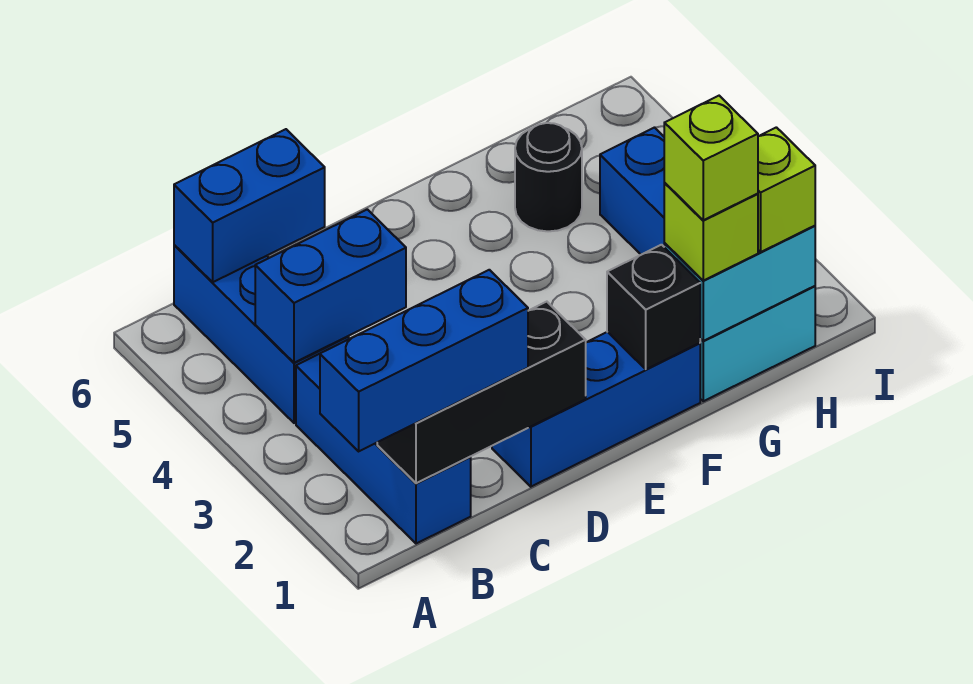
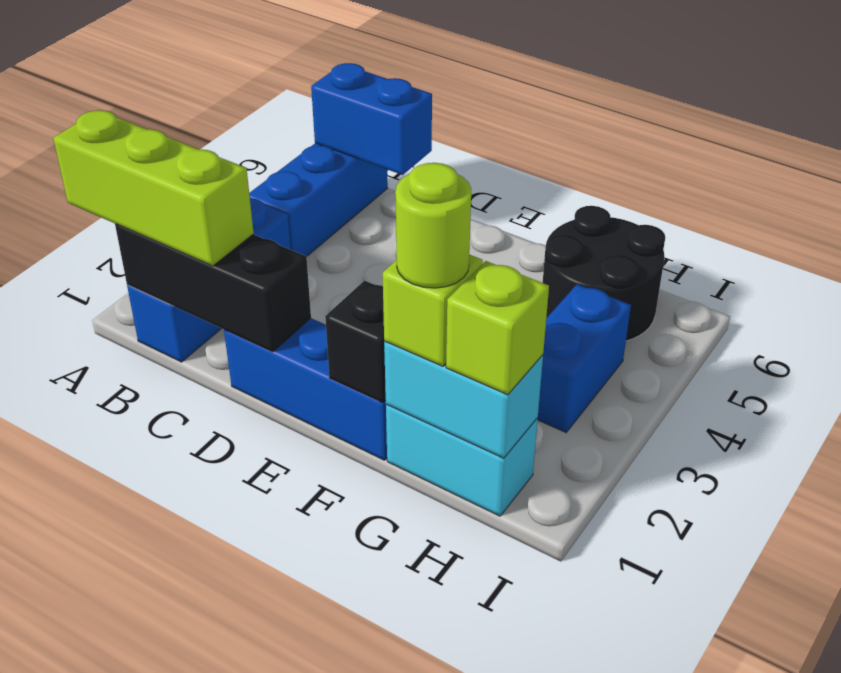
blue 1x3 brick [320,270,528,451] -> lime 1x3 brick [53,110,254,266]
blue 1x2 brick [255,209,406,363] -> none
lime 1x1 brick [664,96,758,220] -> lime 1x1 round brick [395,163,471,288]
black 1x1 round brick [515,123,582,231] -> black 2x2 round brick [543,206,665,341]

